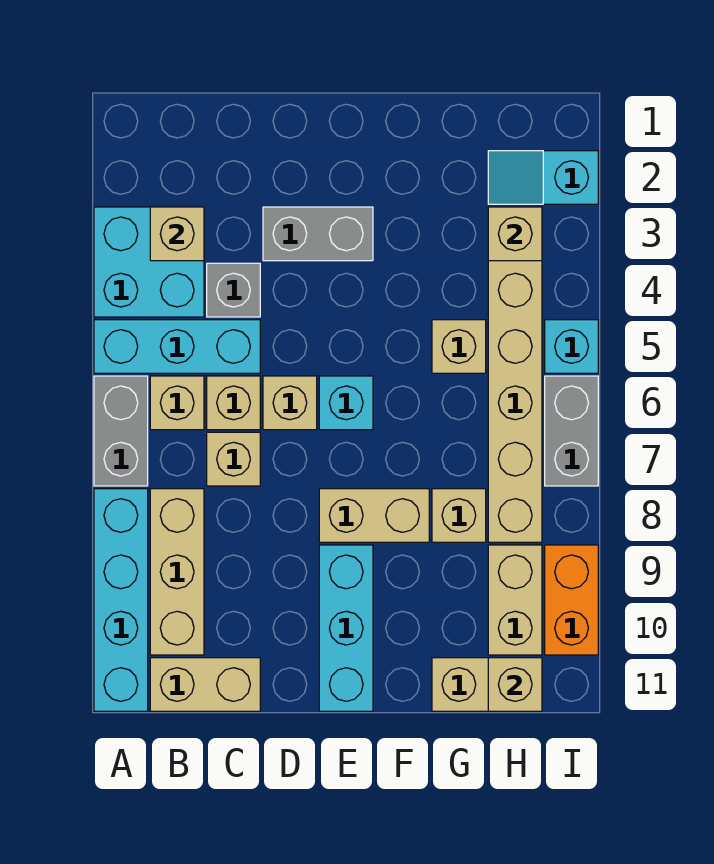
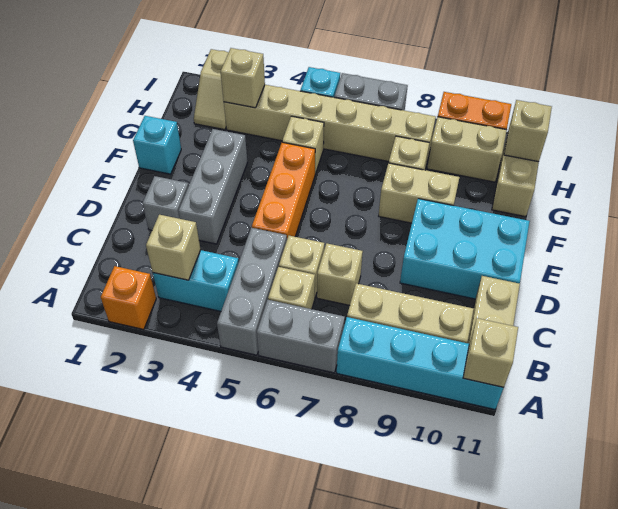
none -> orange 1x1 brick [101,266,156,330]
cyan 2x2 brick [94,207,204,317] -> cyan 1x2 brick [153,250,239,311]
cyan 1x3 brick [94,320,260,373] -> grey 1x3 brick [217,228,287,355]
grey 1x1 brick [207,263,260,317] -> grey 1x1 brick moved to [142,176,189,230]
grey 1x2 brick [263,207,373,261] -> grey 1x3 brick [178,129,248,244]
none -> orange 1x3 brick [252,142,315,238]
tan 1x1 brick [263,376,317,430] -> tan 1x1 brick moved to [463,318,518,388]
cyan 1x1 brick [319,376,373,430] -> cyan 1x1 brick moved to [133,116,181,174]
tan 1x2 brick [319,489,429,542] -> tan 1x2 brick turned to [379,163,460,223]
cyan 1x3 brick [319,545,373,711] -> cyan 2x3 brick [400,199,530,299]
cyan 1x2 slope [488,151,598,204] -> tan 1x2 slope [194,49,228,130]

